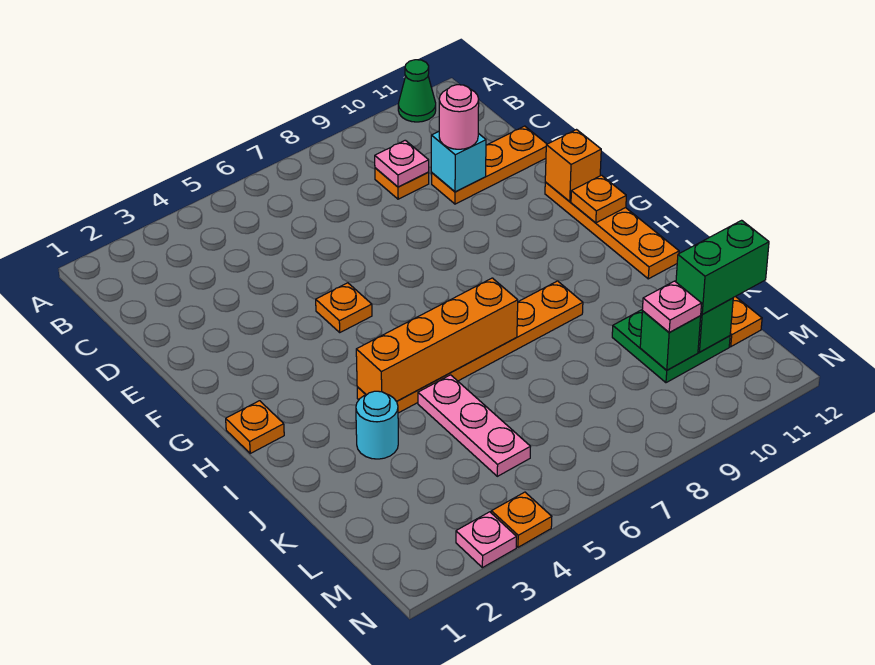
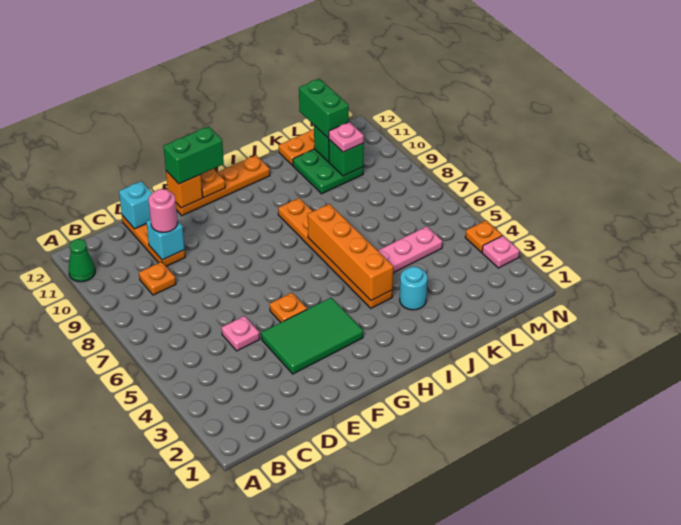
pink 1x1 plate [375,140,429,187] -> pink 1x1 plate moved to [222,316,260,351]
none -> cyan 1x1 brick [119,181,152,229]
none -> green 2x3 tile [261,298,363,374]
none -> green 1x2 brick [163,126,224,184]
orange 1x1 plate [226,401,284,453] -> none

